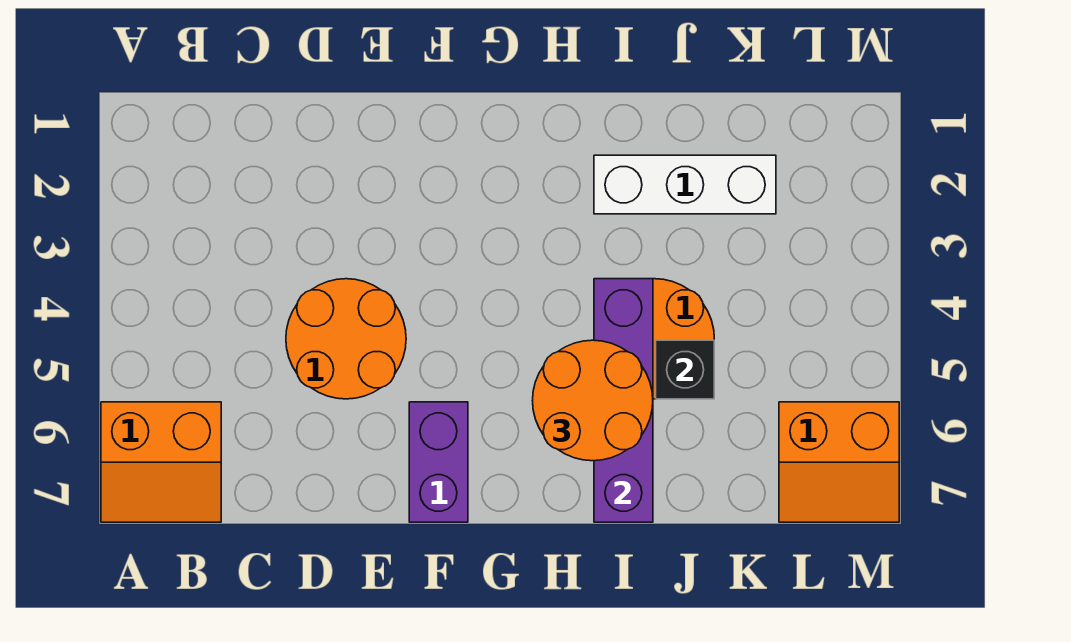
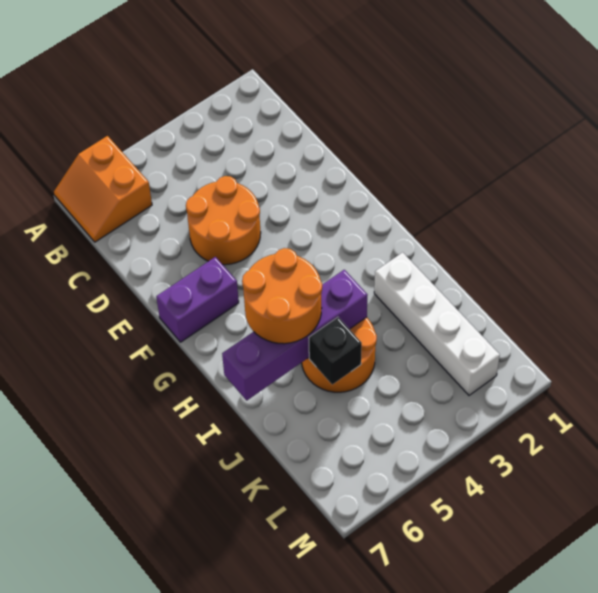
white 1x3 brick [594,155,776,214] -> white 1x4 brick [374,252,500,395]
orange 2x2 slope [779,402,899,522] -> none

